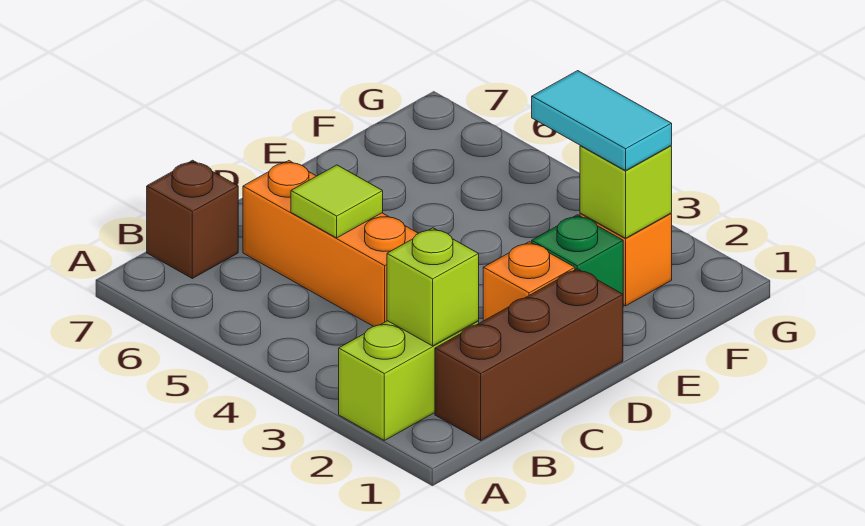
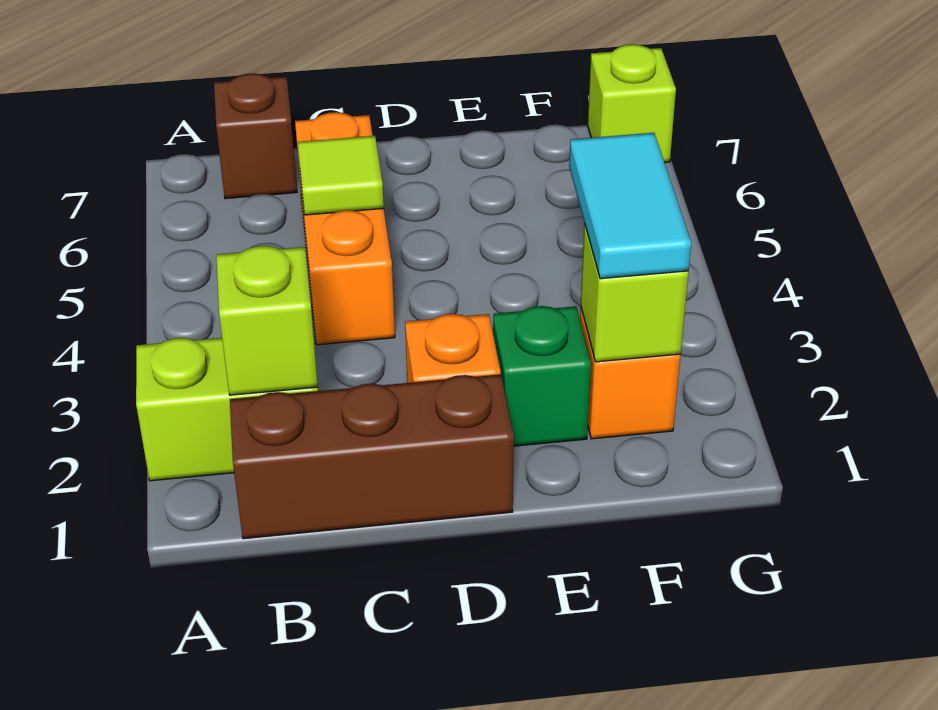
none -> lime 1x1 brick [588,44,676,162]

